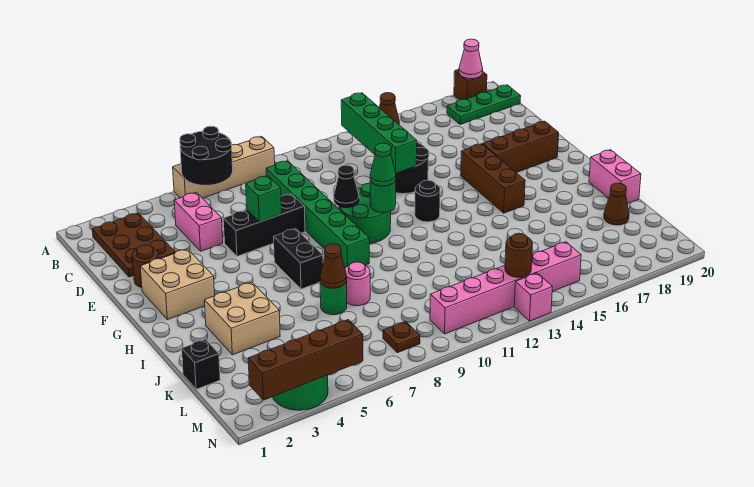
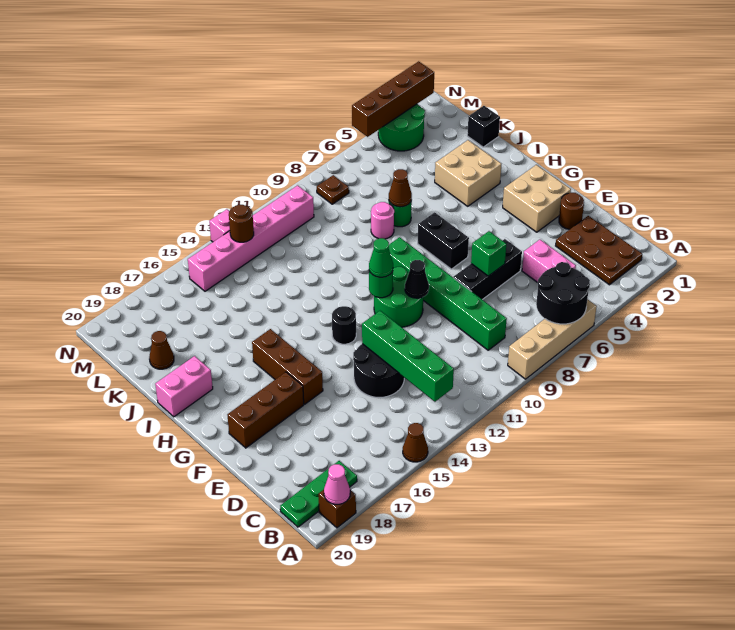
pink 1x2 brick [589,150,641,204] -> pink 1x2 brick turned to [155,356,213,417]

